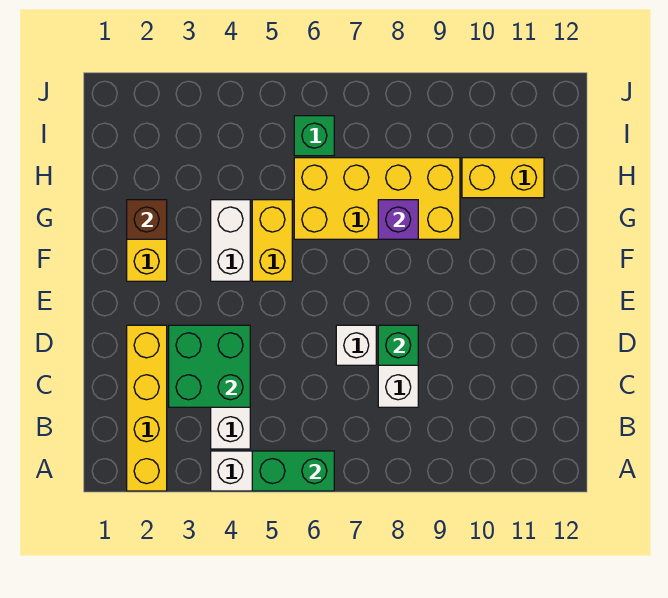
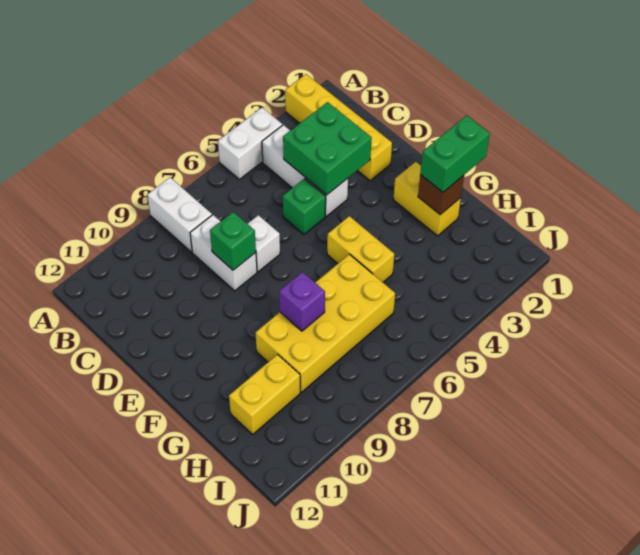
green 1x2 brick [252,451,334,491] -> green 1x2 brick moved to [420,115,490,192]
white 1x2 brick [211,200,250,281] -> white 1x2 brick moved to [147,178,212,252]
green 1x1 brick [294,116,334,156] -> green 1x1 brick moved to [283,179,326,234]

